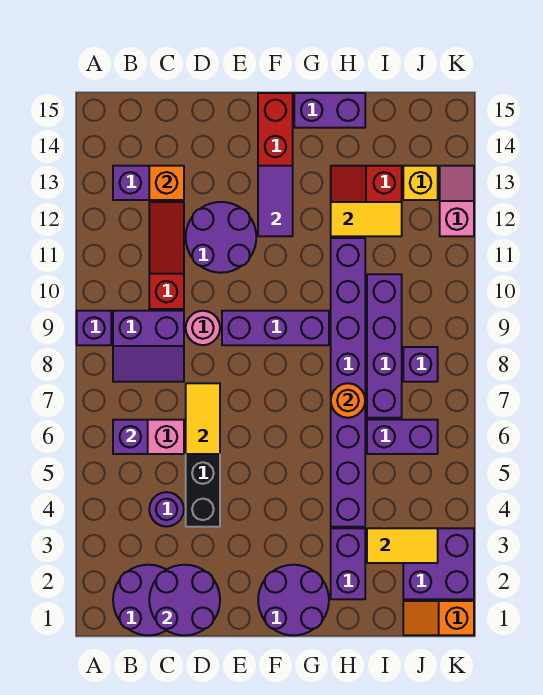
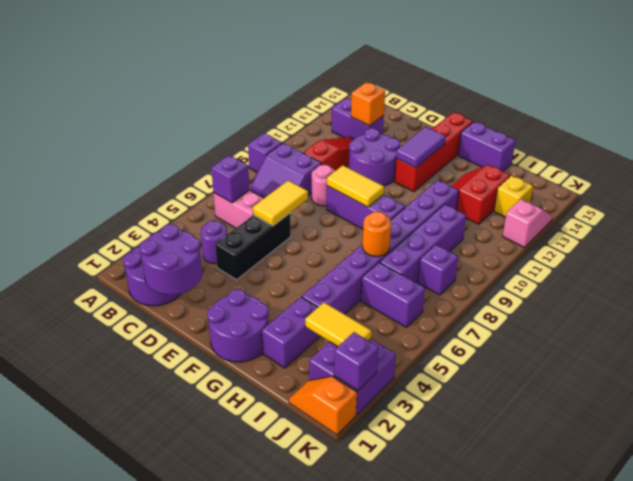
yellow 1x2 tile [331,202,402,236] -> yellow 1x2 tile moved to [327,165,384,207]
none -> purple 1x1 brick [334,332,379,390]

